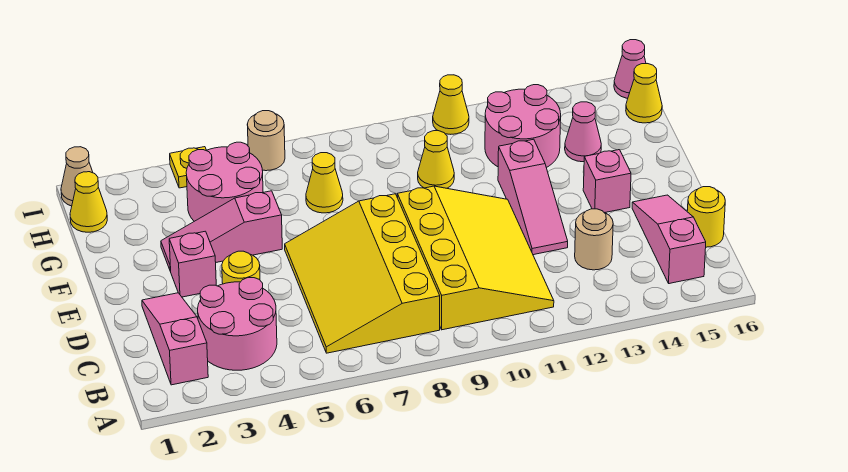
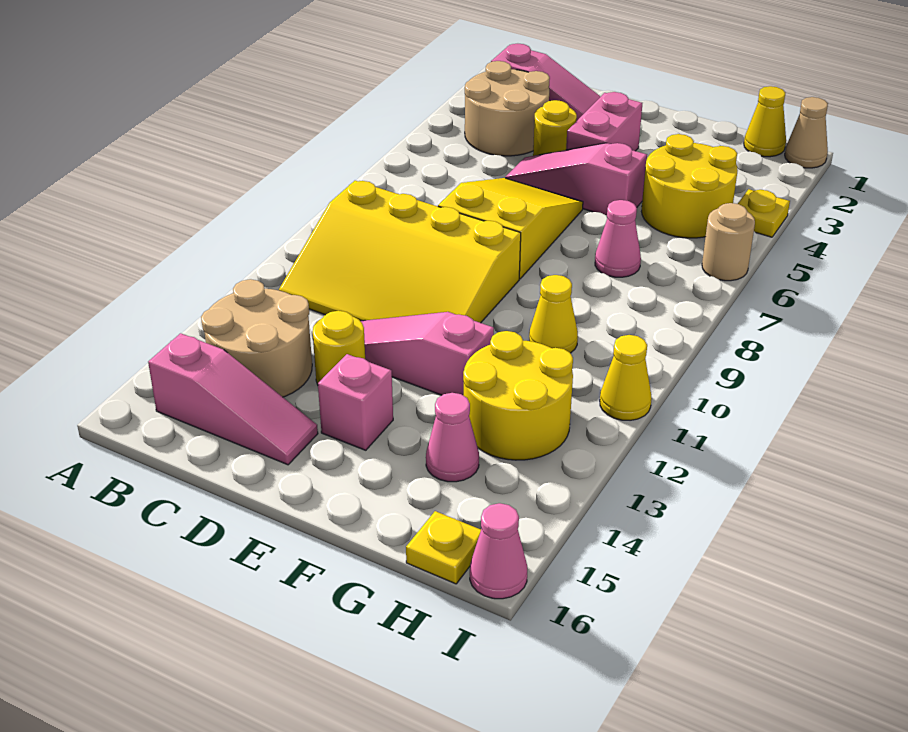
pink 2x2 round brick [198,278,277,370] -> tan 2x2 round brick [465,61,550,156]
yellow 3x4 slope [285,194,440,353] -> yellow 2x3 slope [438,178,583,279]
tan 1x1 round brick [575,209,613,270] -> tan 2x2 round brick [201,279,312,397]
yellow 1x1 round brick [687,187,725,247] -> yellow 1x1 round brick moved to [312,311,365,385]
pink 1x1 brick [169,231,216,297] -> pink 1x2 brick [566,92,642,151]
pink 1x3 slope [161,191,282,271] -> pink 1x3 slope turned to [505,143,647,216]
pink 2x2 round brick [186,142,263,221] -> yellow 2x2 round brick [642,134,738,238]
yellow 1x1 cone [306,153,343,213] -> pink 1x1 cone [595,200,641,277]
pink 2x2 round brick [485,85,561,168] -> yellow 2x2 round brick [463,331,573,460]
yellow 1x1 cone [626,64,662,123] -> yellow 1x1 plate [406,511,481,584]

